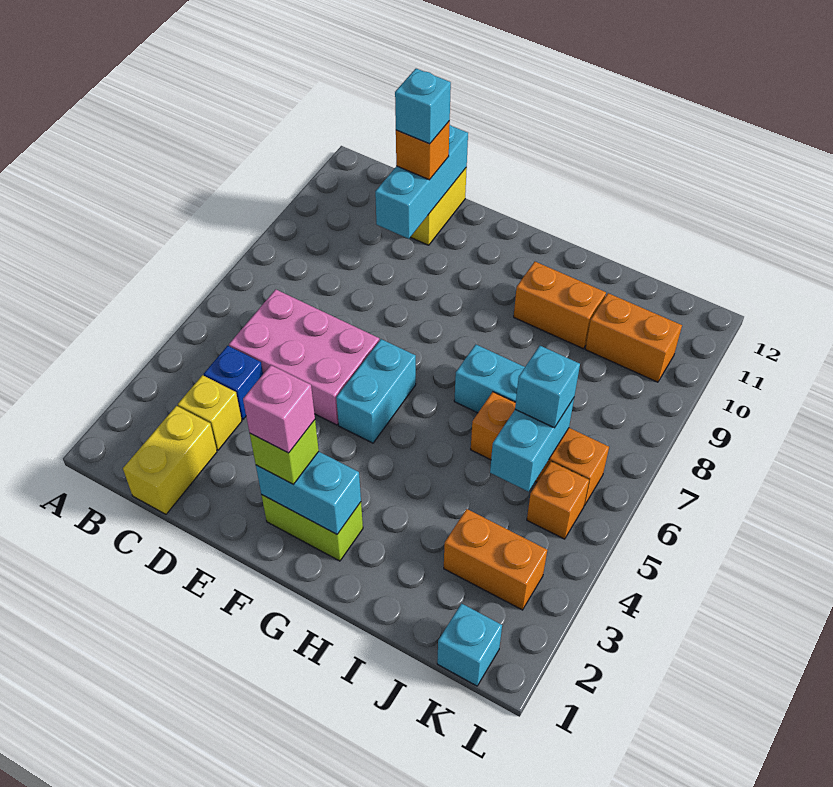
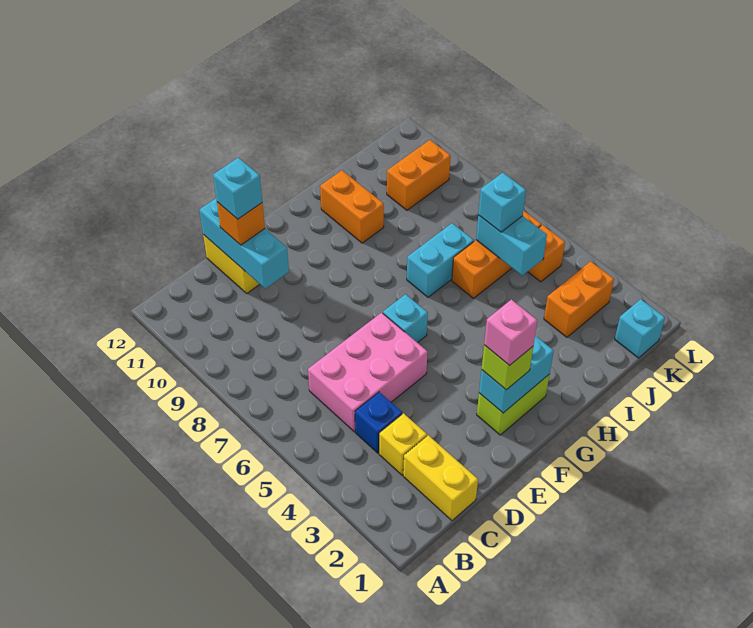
cyan 1x2 brick [336,339,416,443] -> cyan 1x1 brick [383,294,428,343]
orange 1x2 brick [514,262,606,349] -> orange 1x2 brick turned to [320,171,384,243]

